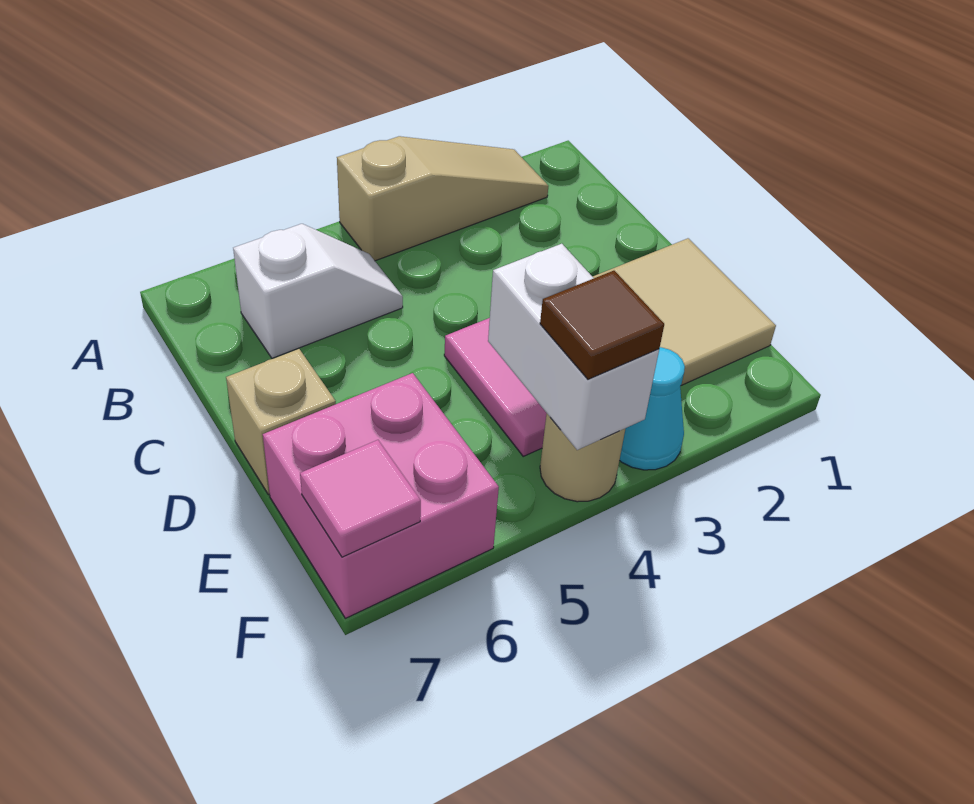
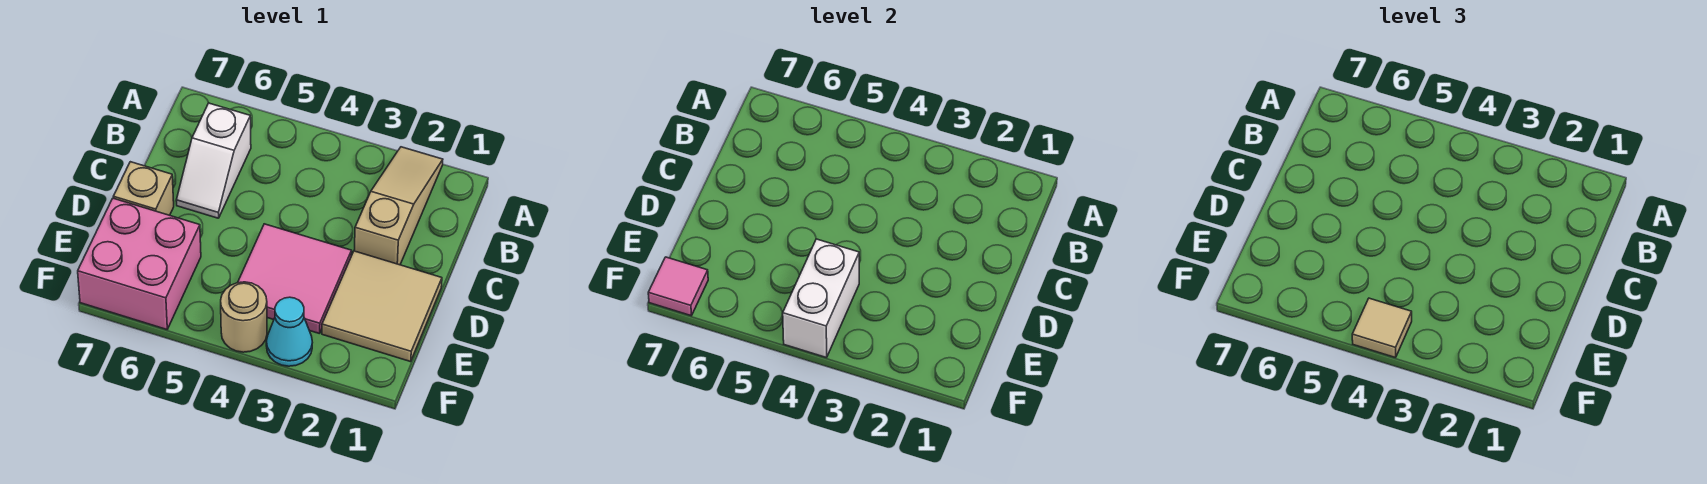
tan 1x3 slope [337,136,548,261] -> tan 1x3 slope turned to [354,147,443,265]
white 1x2 slope [233,224,403,358] -> white 1x2 slope turned to [176,103,251,218]
brown 1x1 tile [540,271,664,379] -> tan 1x1 tile [1352,298,1412,358]

